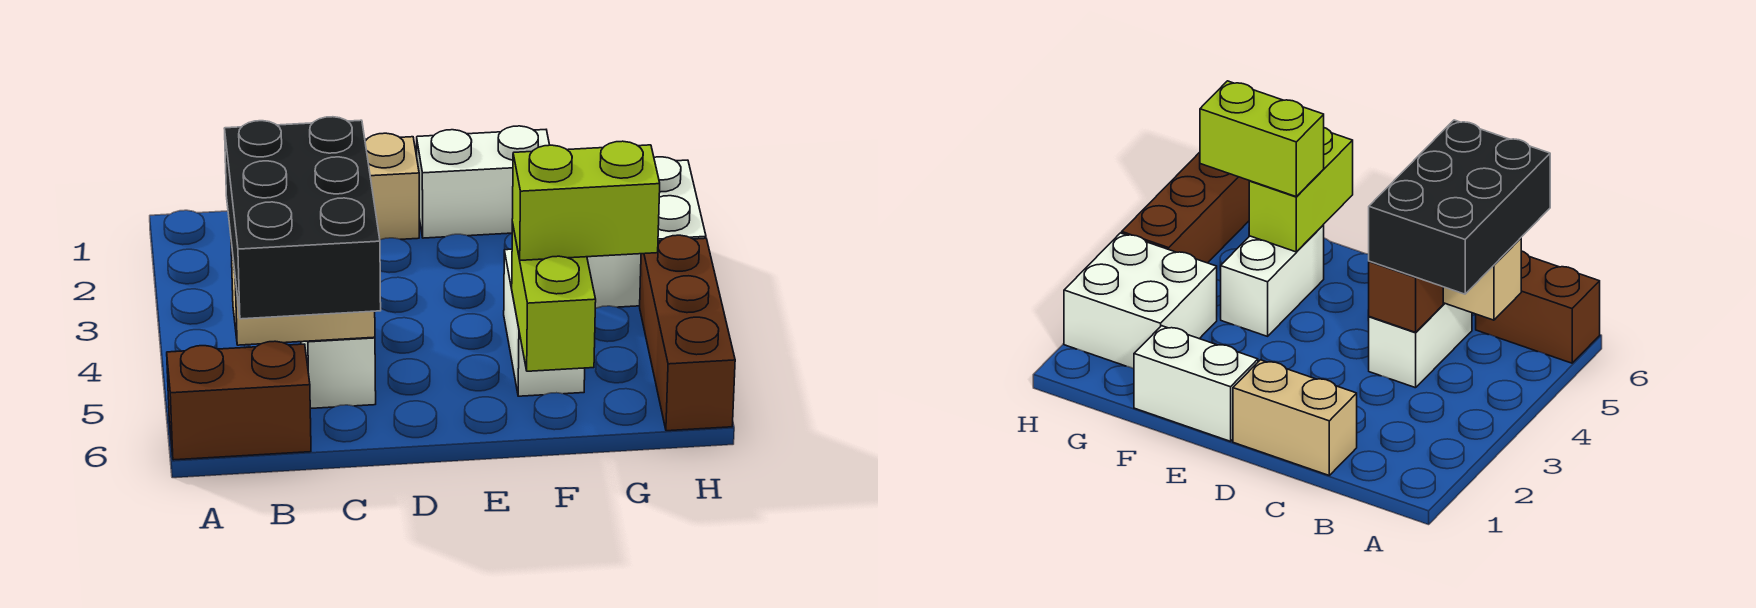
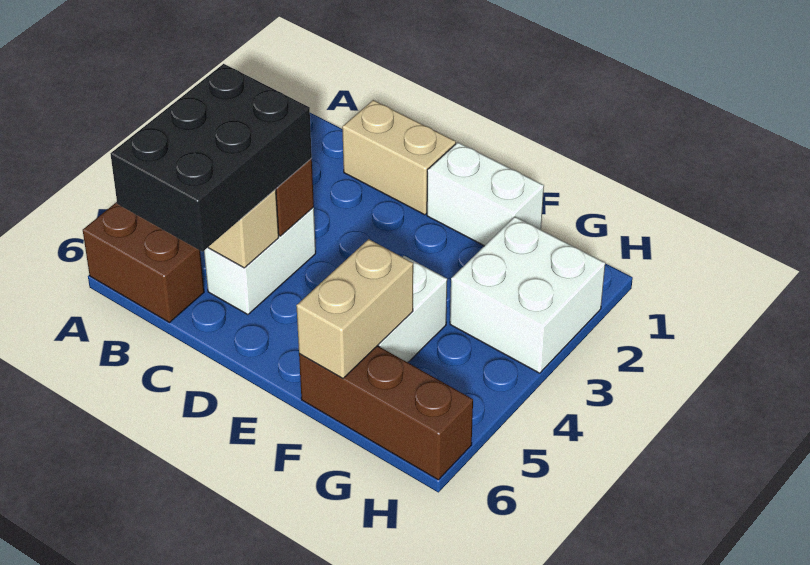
lime 1x2 brick [512,223,596,371] -> tan 1x2 brick [296,239,413,378]
lime 1x2 brick [512,141,660,260] -> none
brown 1x3 brick [640,235,735,431] -> brown 1x3 brick turned to [299,346,473,480]

